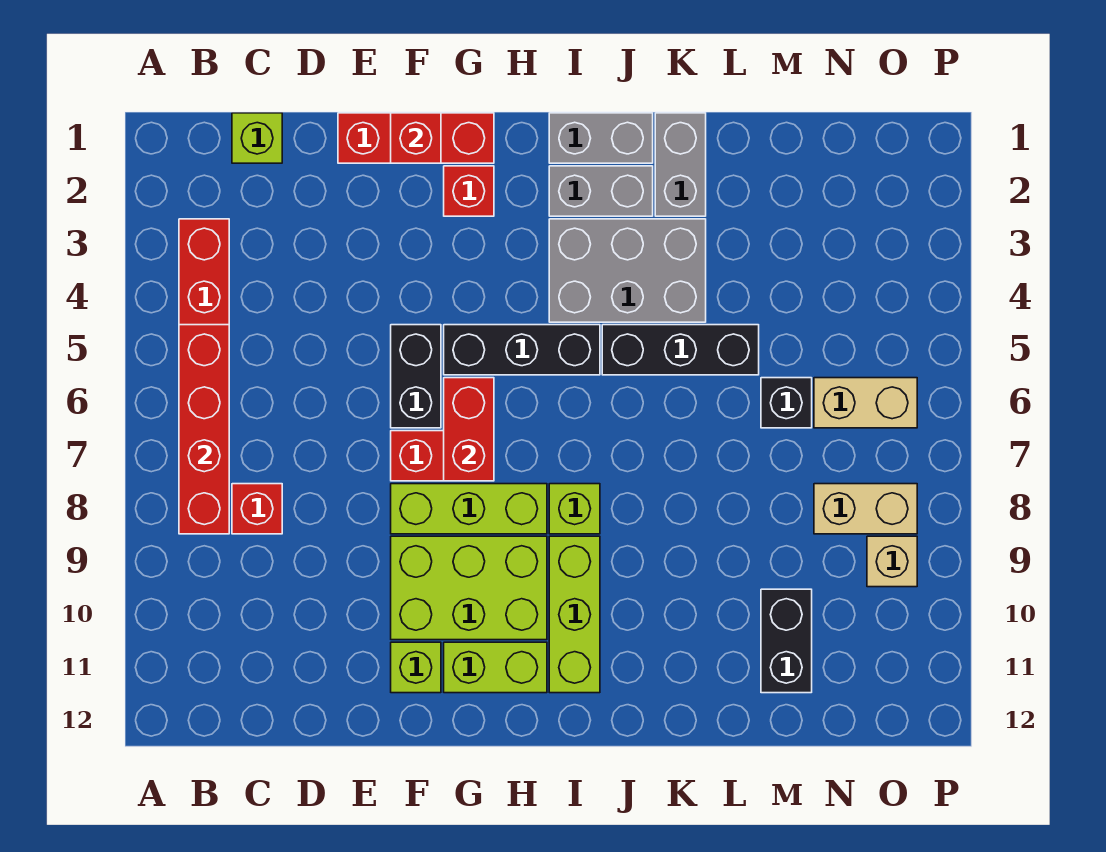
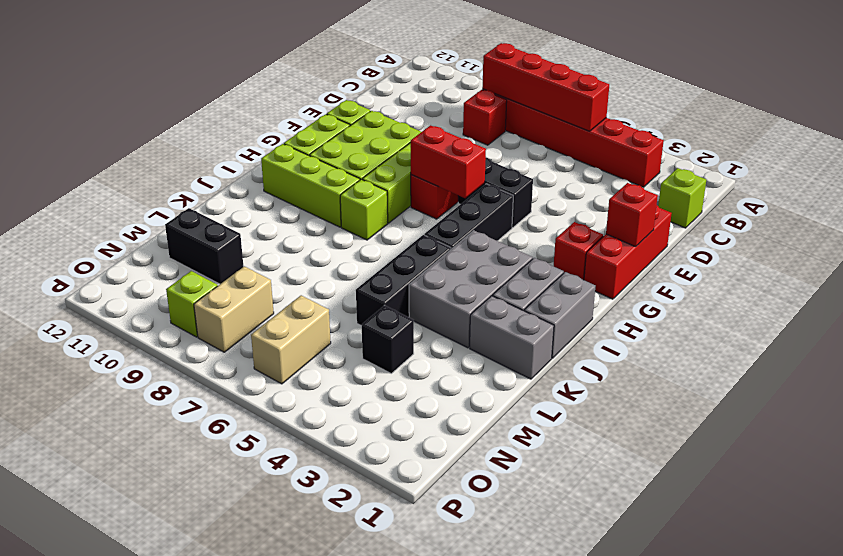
black 1x1 brick [761,378,812,428] -> black 1x1 brick moved to [362,305,414,373]
tan 1x1 brick [867,536,917,587] -> lime 1x1 brick [166,271,218,337]

